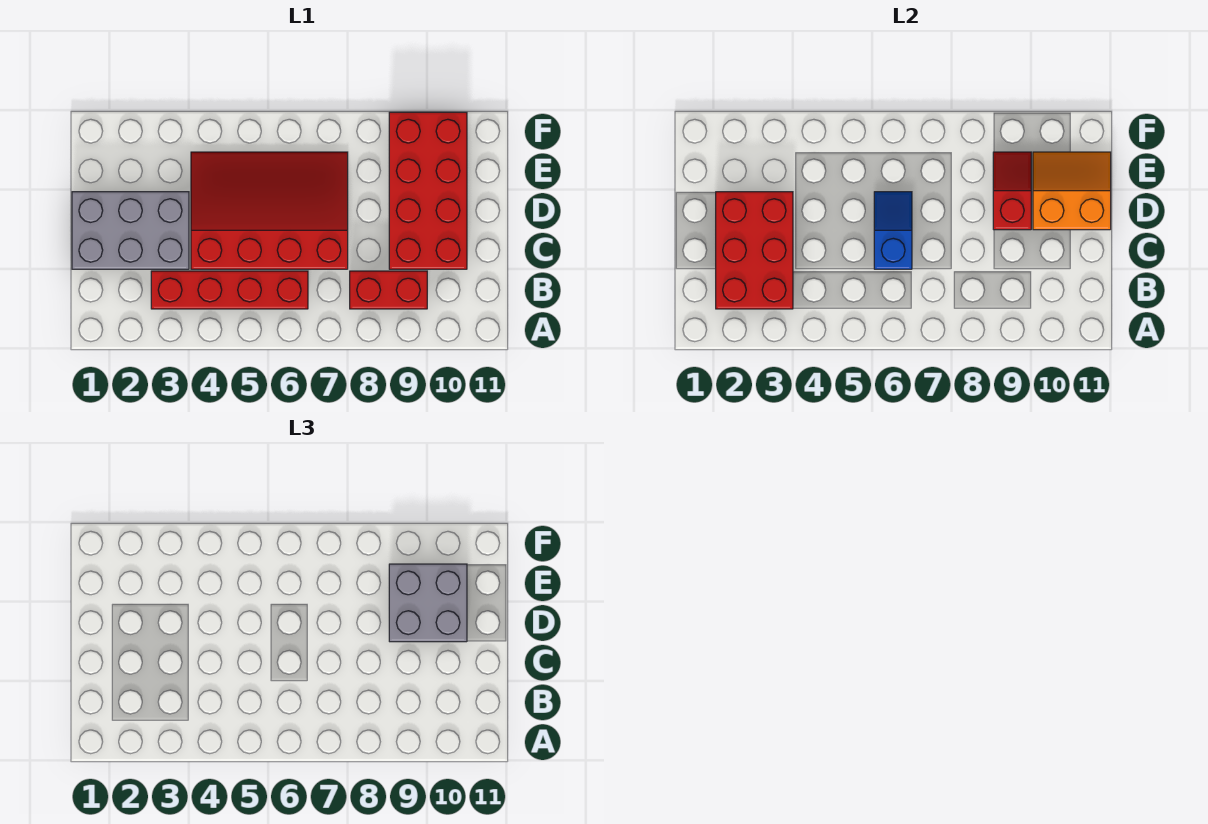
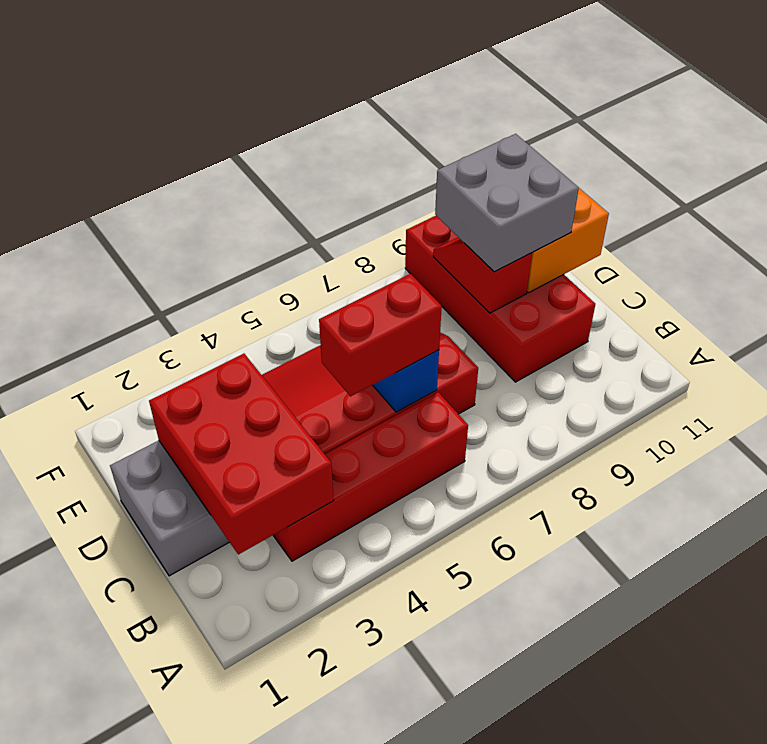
red 1x2 brick [350,271,427,309] -> red 1x2 brick moved to [319,274,442,396]

